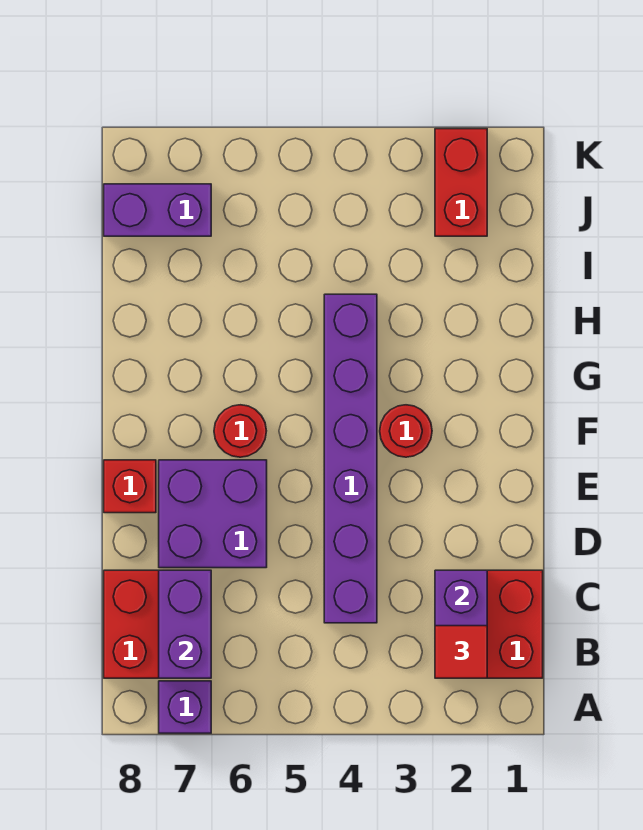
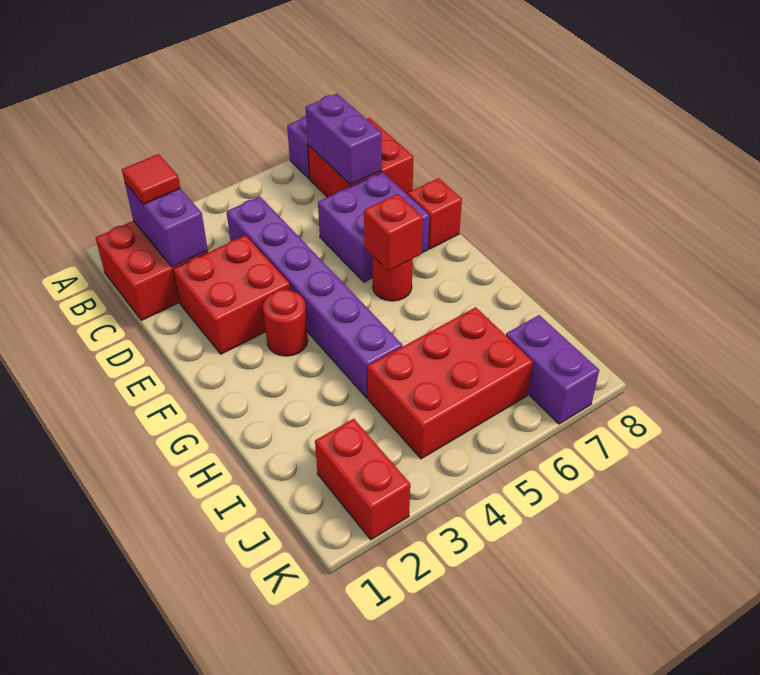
none -> red 2x2 brick [173,235,290,354]
none -> red 1x1 brick [364,194,423,271]
none -> red 2x3 brick [368,307,533,459]
purple 1x2 brick [104,184,211,236] -> purple 1x2 brick turned to [506,315,599,424]

